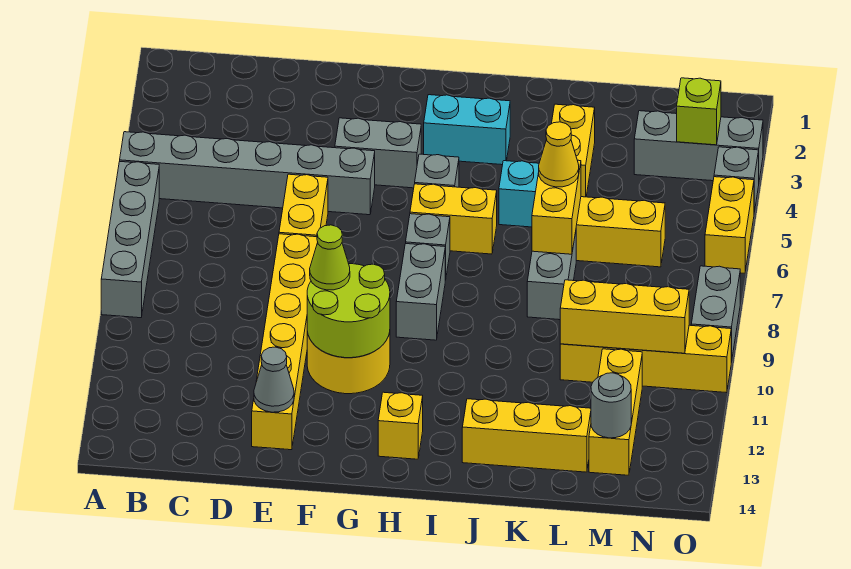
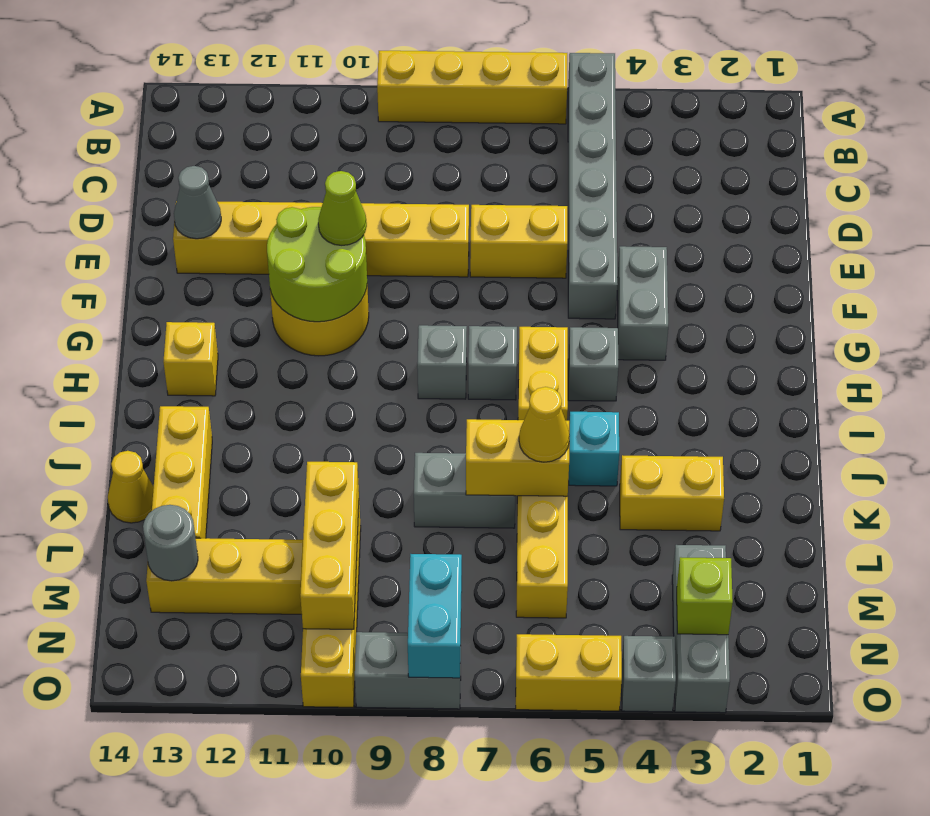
grey 1x4 brick [101,161,159,318] -> yellow 1x4 brick [377,51,567,124]
cyan 1x2 brick [424,95,510,165] -> cyan 1x2 brick moved to [408,554,462,678]
grey 1x2 brick [396,244,445,340] -> grey 1x1 brick [417,325,467,399]
none -> yellow 1x1 cone [108,451,154,523]

